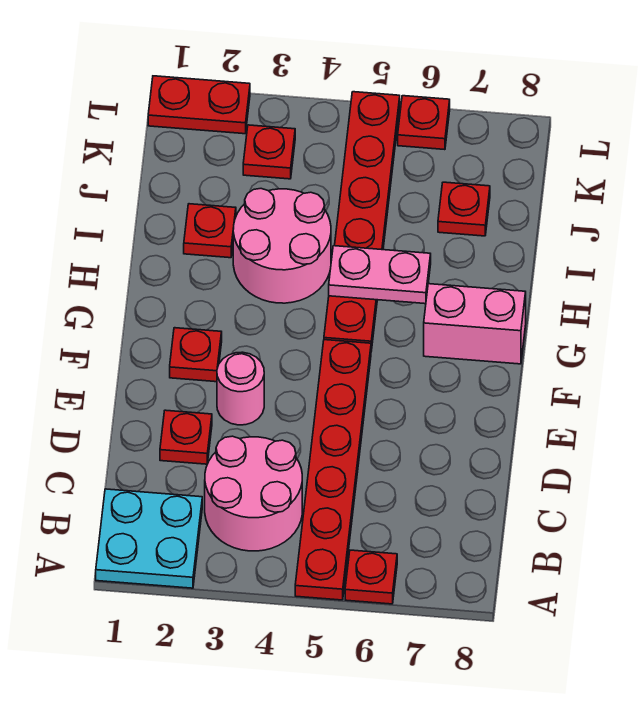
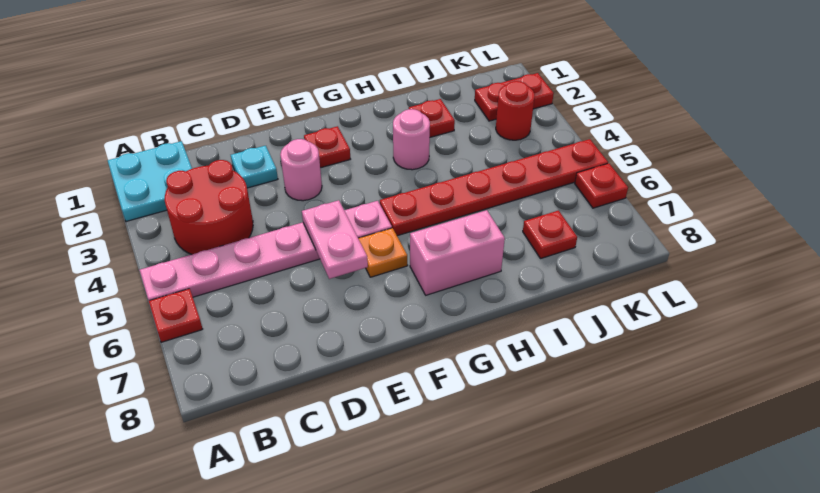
red 1x6 plate [295,340,371,600] -> pink 1x6 plate [140,201,392,301]
pink 2x2 round brick [205,436,302,551] -> red 2x2 round brick [165,160,253,254]
red 1x1 plate [160,410,212,464] -> cyan 1x1 plate [231,146,278,188]
none -> orange 1x1 plate [358,228,408,277]
pink 1x2 brick [424,284,526,364] -> pink 1x2 brick turned to [410,210,505,295]
pink 2x2 round brick [233,189,331,303] -> pink 1x1 round brick [393,109,430,170]
pink 1x2 plate [329,246,431,304] -> pink 1x2 plate moved to [302,200,368,279]
red 1x1 plate [243,125,295,179] -> red 1x1 round brick [496,81,535,140]
red 1x2 plate [148,76,250,134] -> red 1x2 plate turned to [475,73,554,121]

